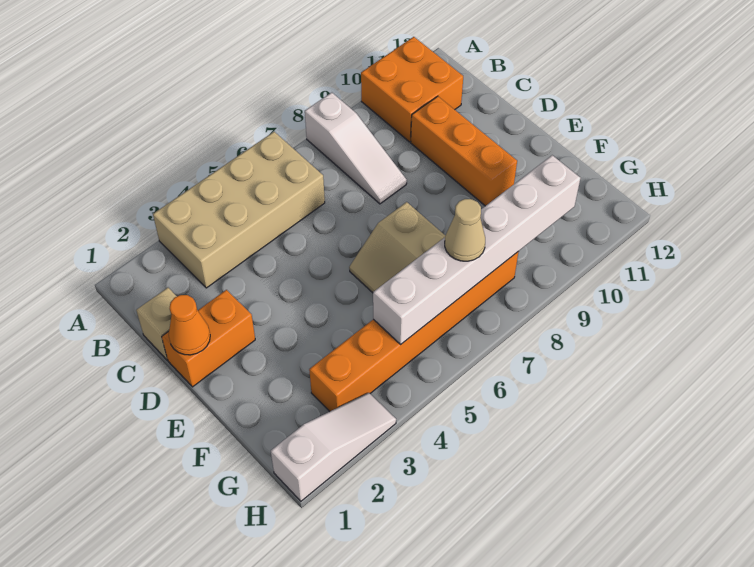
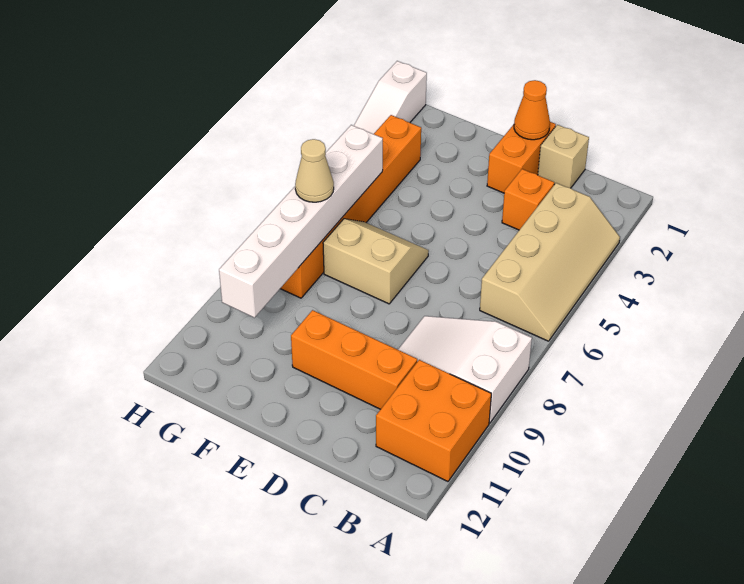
tan 2x4 brick [153,132,325,288] -> tan 2x4 slope [480,183,620,341]
white 1x3 slope [305,93,407,204] -> white 2x3 slope [398,316,532,423]
none -> orange 1x1 brick [502,169,554,230]

